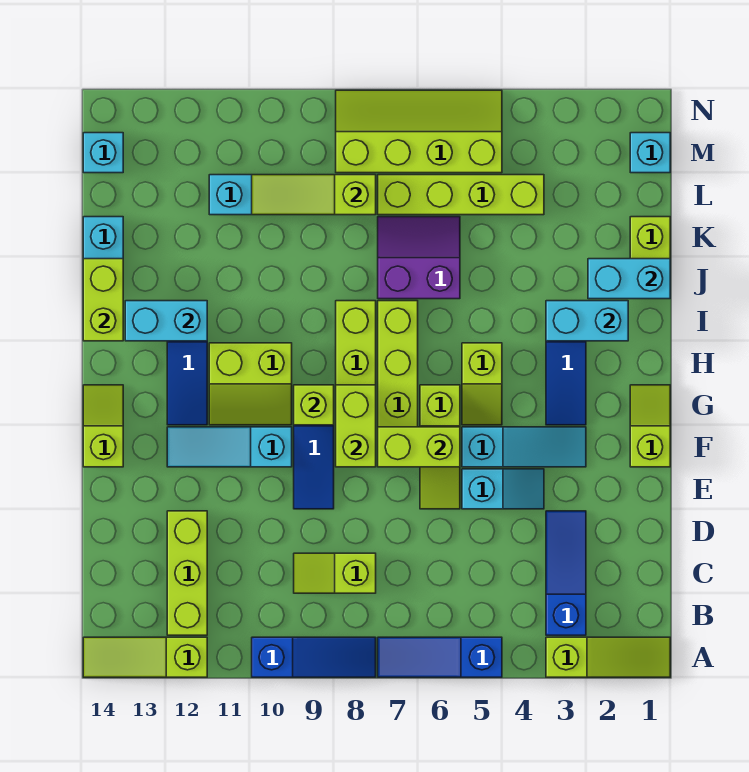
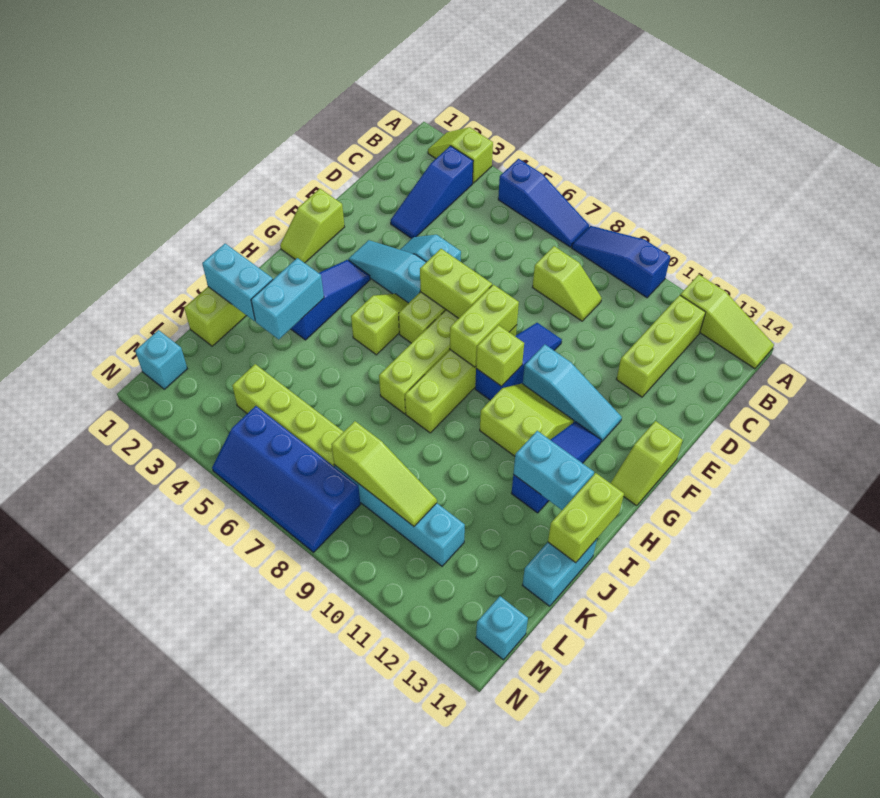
lime 1x3 slope [546,637,670,677] -> lime 1x2 slope [428,127,493,183]
cyan 1x2 brick [546,301,628,341] -> cyan 1x2 brick turned to [251,258,324,339]
purple 2x2 slope [378,217,460,299] -> none
lime 2x4 slope [336,90,502,173] -> blue 2x4 slope [212,406,360,552]

